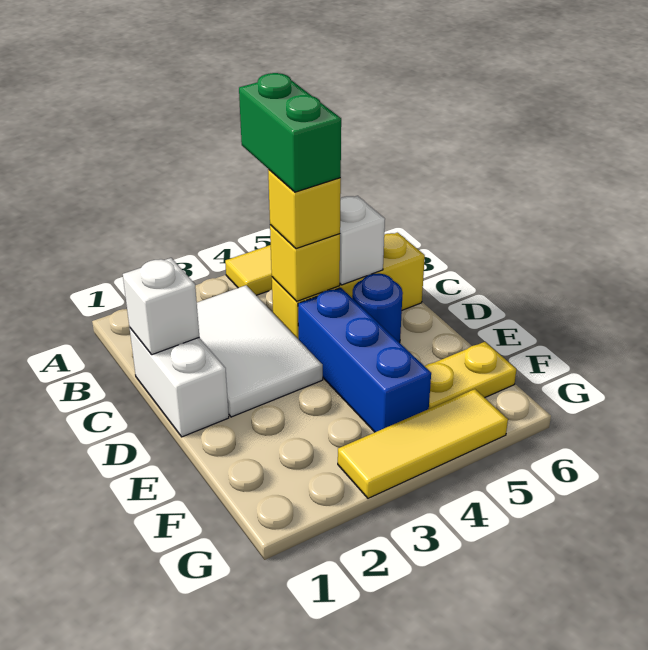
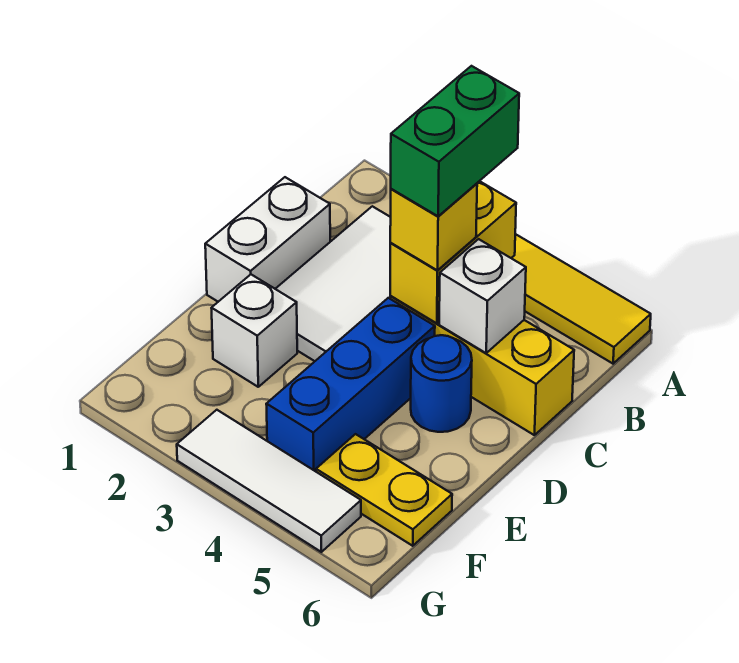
white 1x1 brick [123,258,199,355] -> white 1x1 brick moved to [212,275,297,387]
yellow 1x1 brick [270,225,340,301] -> yellow 1x2 brick [390,181,516,323]
yellow 1x3 tile [338,389,508,498] -> white 1x3 tile [177,410,361,552]

